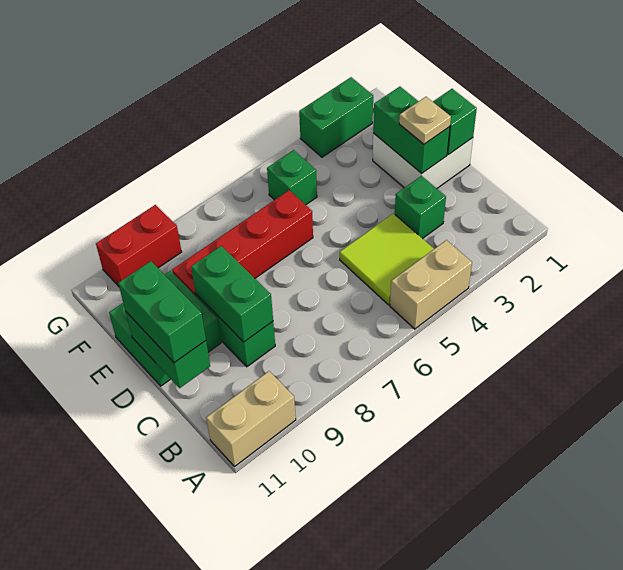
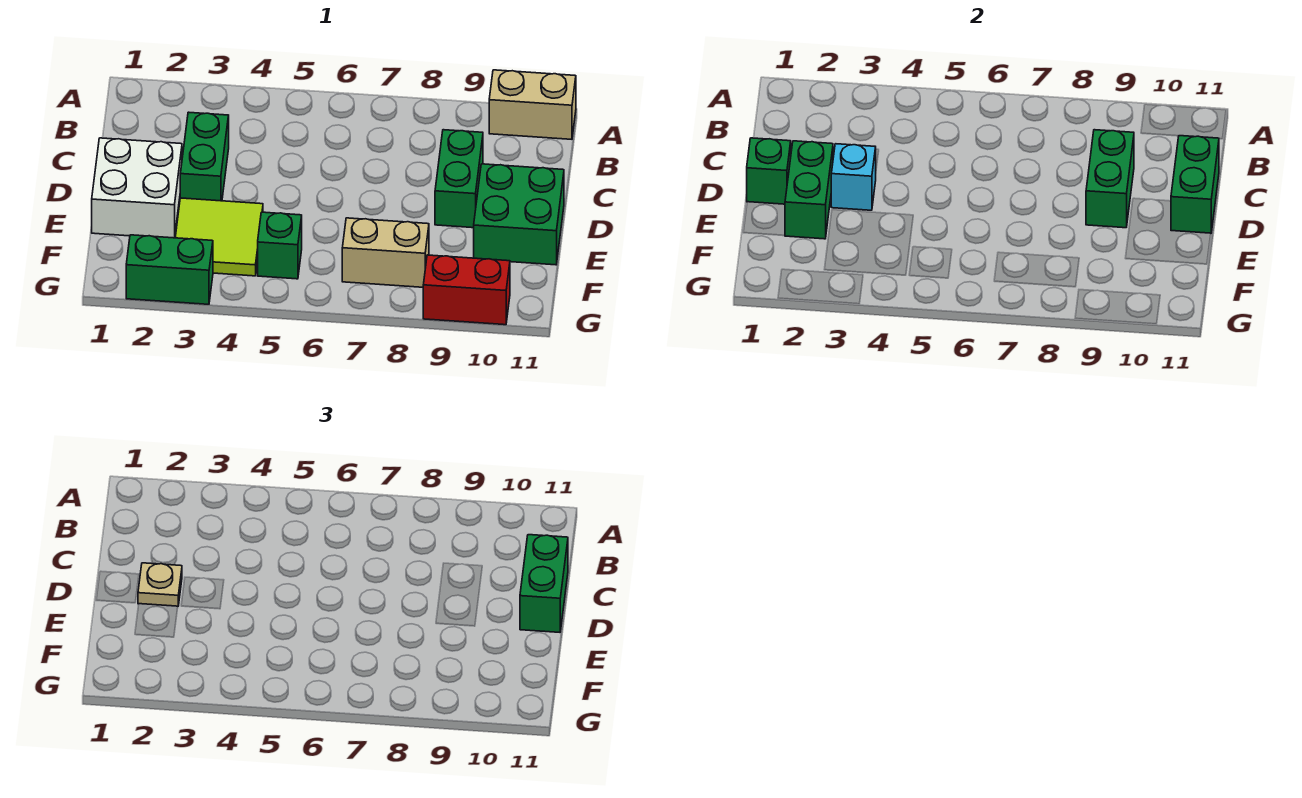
tan 1x2 brick [390,240,472,329] -> tan 1x2 brick moved to [342,218,429,287]
lime 2x2 tile [340,214,434,305] -> lime 2x2 tile moved to [175,198,263,276]
green 1x1 brick [395,176,446,239] -> green 1x2 brick [180,112,229,201]
none -> cyan 1x1 brick [831,144,876,210]
red 1x4 brick [172,190,313,296] -> none

